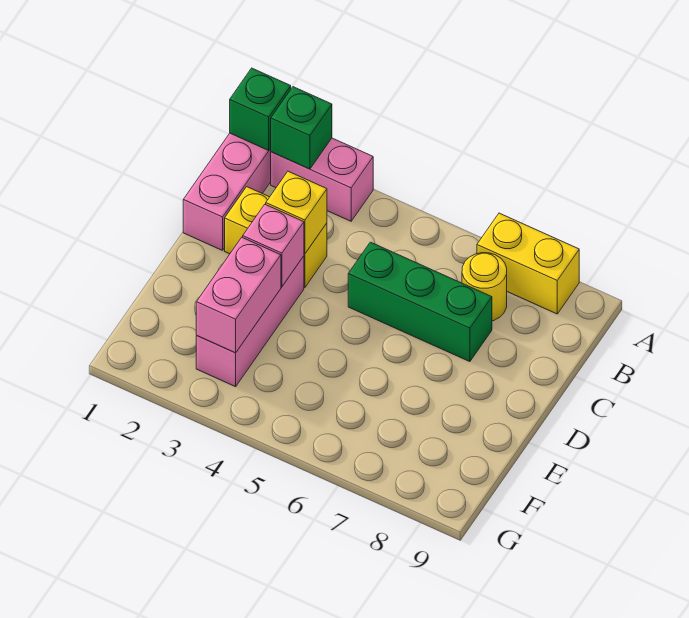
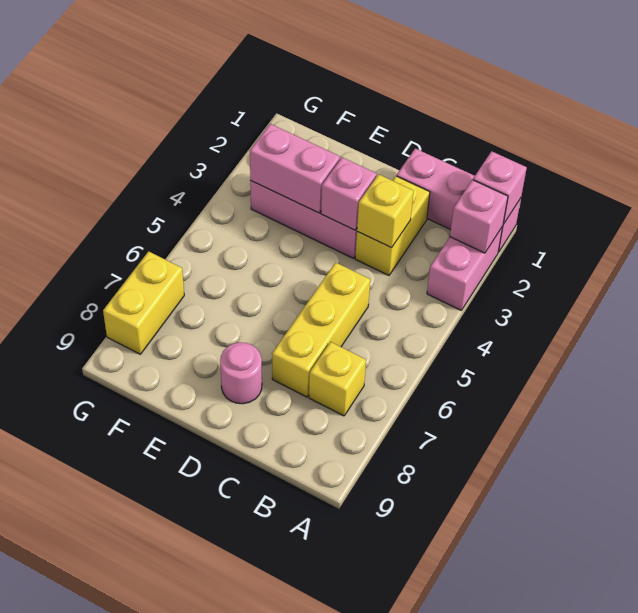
green 1x1 brick [230,68,291,150] -> pink 1x1 brick [473,151,527,224]
green 1x1 brick [270,87,332,169] -> pink 1x1 brick [450,180,508,253]
yellow 1x2 brick [477,213,579,314] -> yellow 1x2 brick moved to [103,251,184,354]
yellow 1x1 round brick [462,253,507,321] -> yellow 1x1 brick [309,342,366,416]
green 1x3 brick [348,242,492,362] -> yellow 1x3 brick [272,262,370,397]
none -> pink 1x1 round brick [220,342,262,404]

